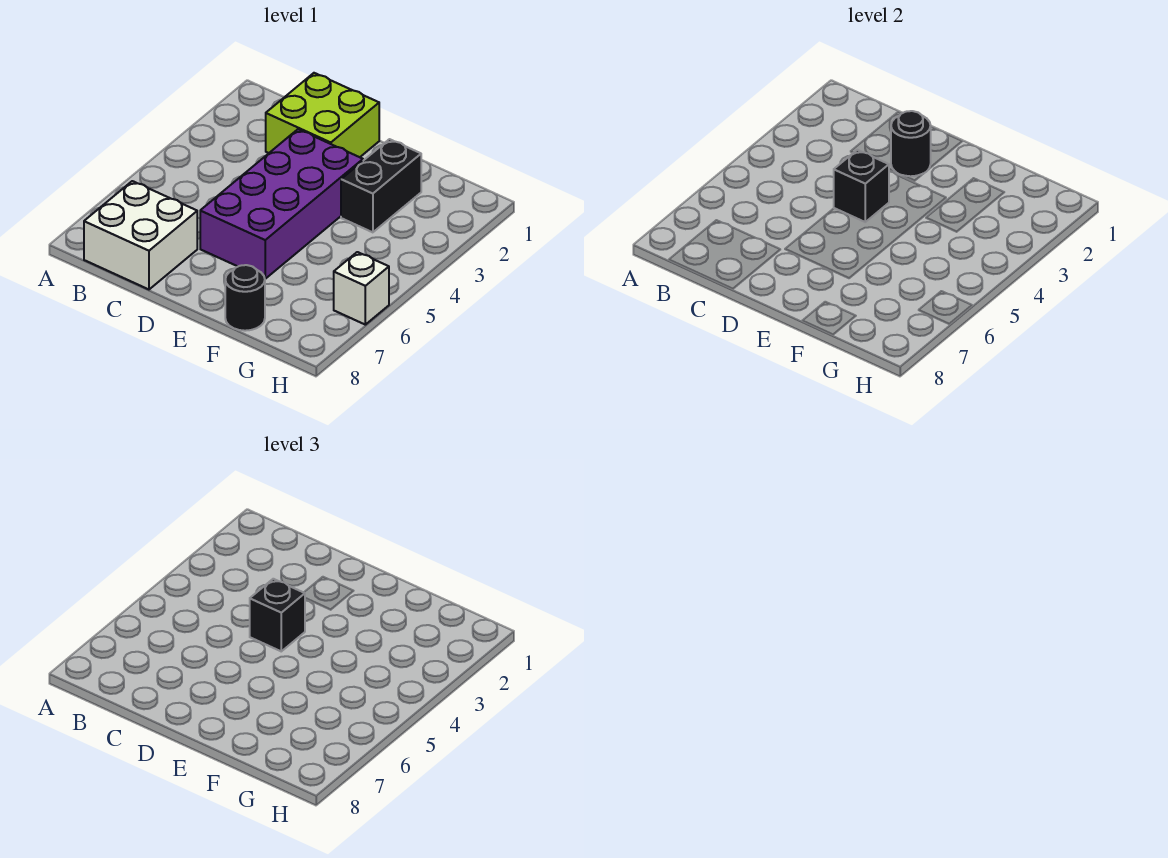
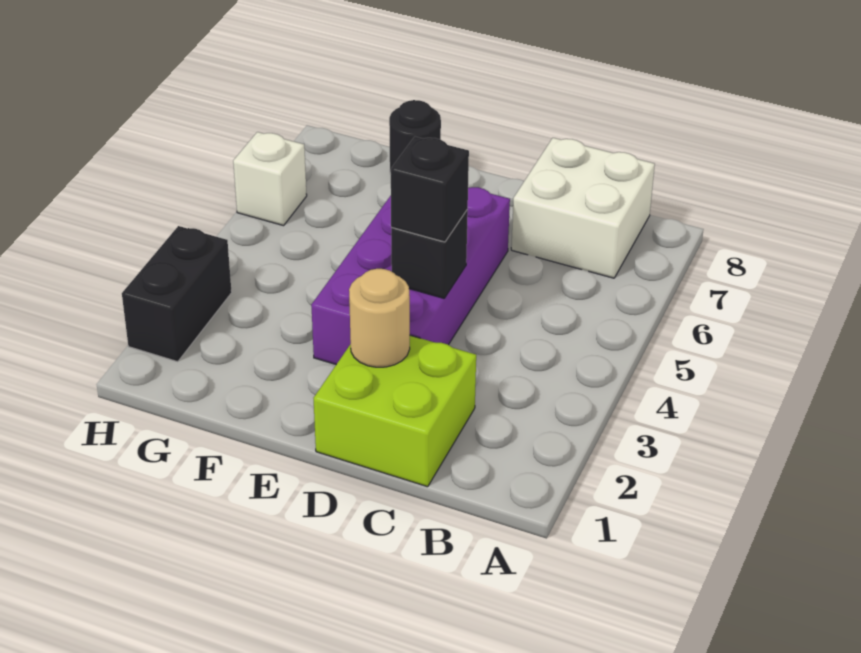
black 1x1 round brick [891,111,931,176] -> tan 1x1 round brick [349,269,410,367]
black 1x2 brick [341,139,421,232] -> black 1x2 brick moved to [122,226,232,362]

